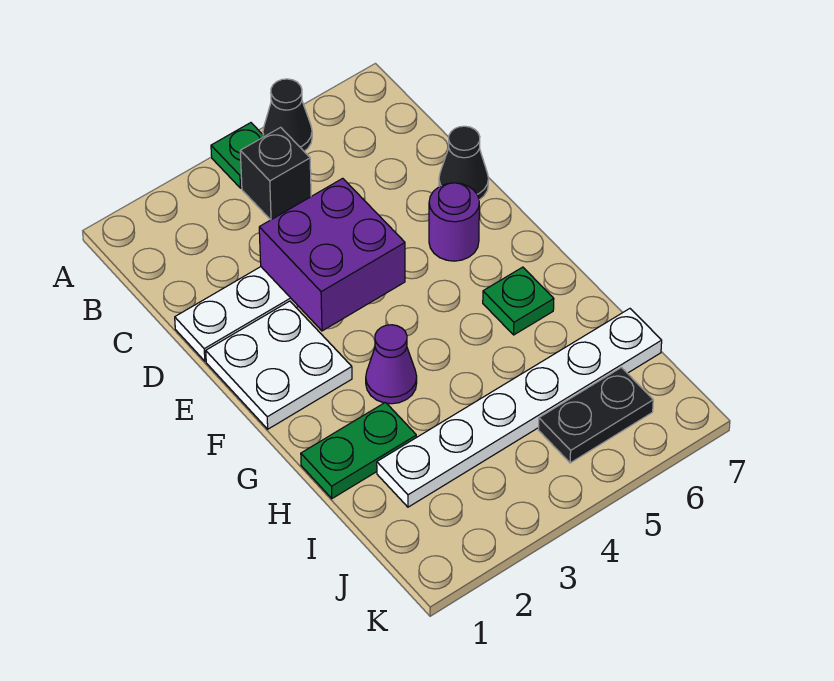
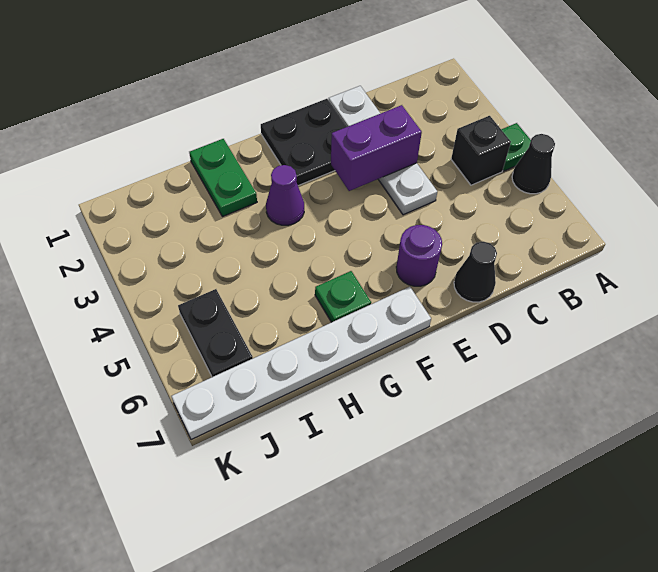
purple 2x2 brick [259,178,405,331] -> purple 1x2 brick [331,105,422,191]
white 2x2 plate [206,301,352,429] -> black 2x2 plate [261,99,347,186]
white 1x6 plate [377,309,662,507] -> white 1x6 plate turned to [171,287,431,440]

